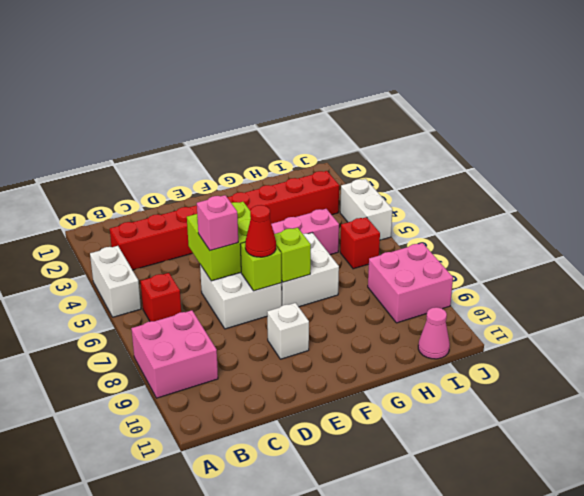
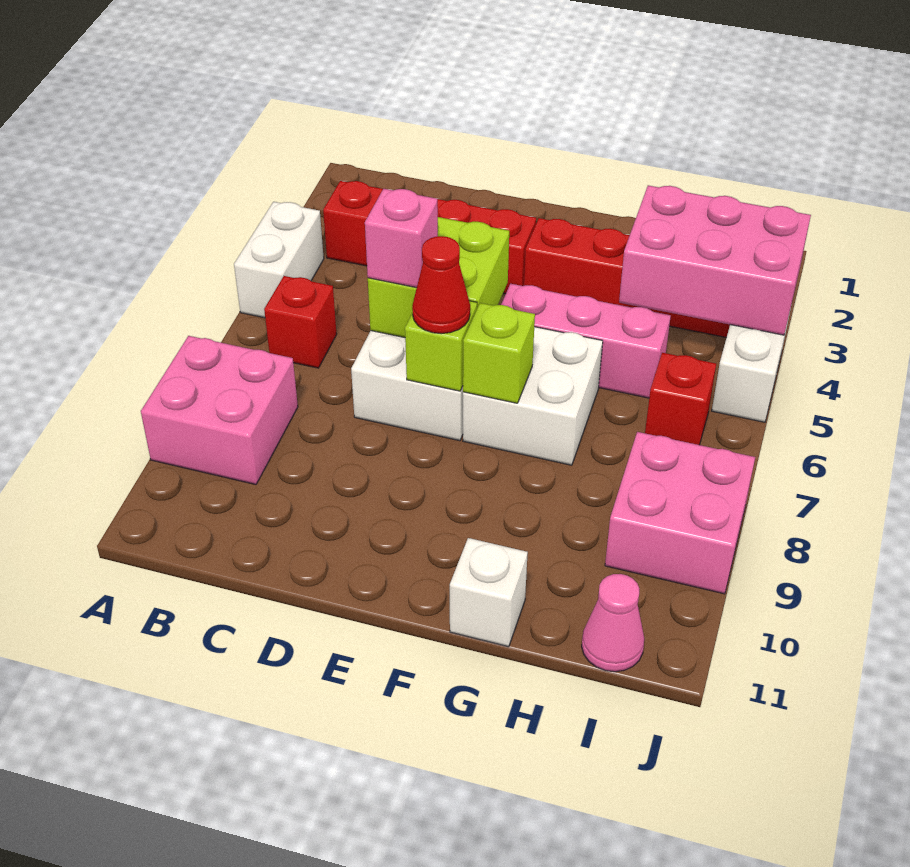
white 1x1 brick [267,303,309,359] -> white 1x1 brick moved to [450,538,528,647]
none -> pink 2x3 brick [619,185,811,335]

